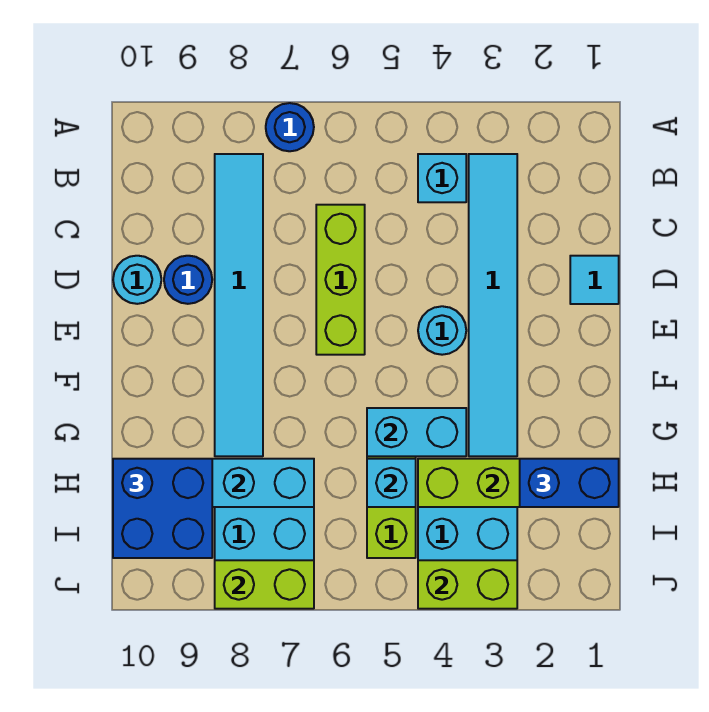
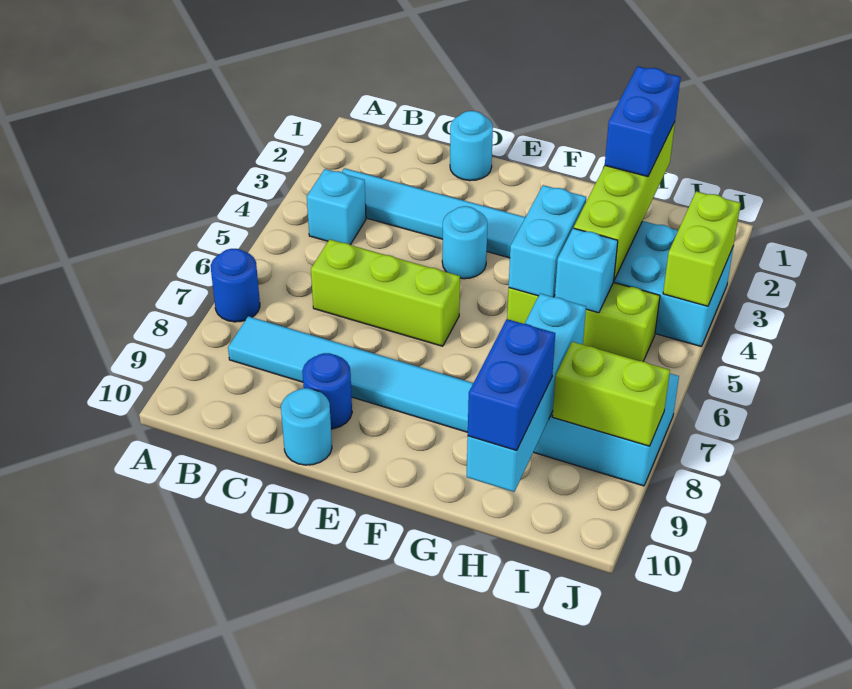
cyan 1x1 tile [570,256,619,304] -> cyan 1x1 round brick [450,111,493,181]
blue 2x2 brick [113,459,212,558] -> blue 1x2 brick [468,319,555,450]
lime 1x2 brick [215,560,314,609] -> lime 1x2 brick turned to [552,342,670,446]

